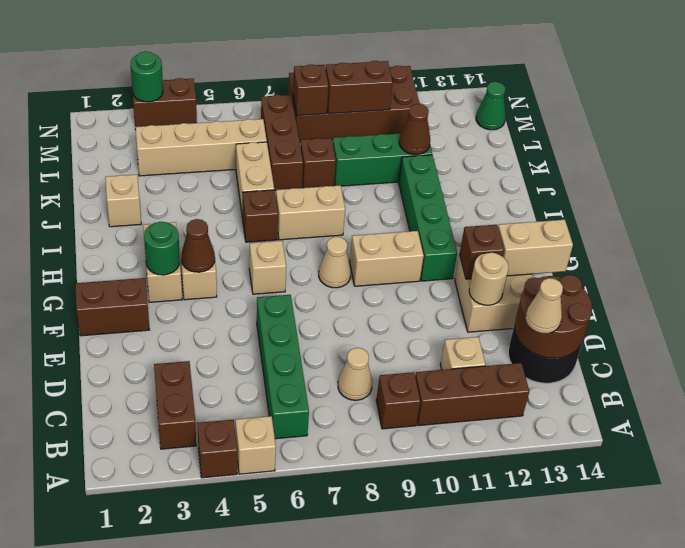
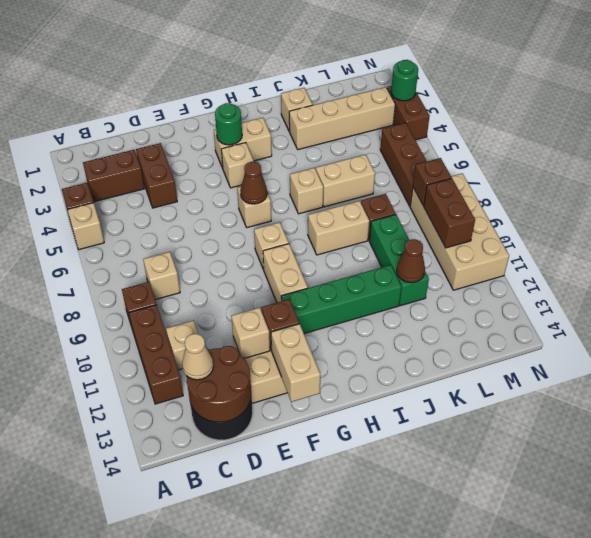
green 1x4 brick [257,295,309,439] -> none
tan 1x1 cone [338,348,372,400] -> tan 1x1 brick [143,252,180,300]
tan 1x1 round brick [469,253,509,305] -> tan 1x1 brick [232,308,270,358]
brown 1x2 brick [75,278,150,336] -> brown 1x2 brick moved to [136,143,177,208]
brown 1x1 cone [181,219,215,272] -> brown 1x1 cone moved to [240,162,267,204]
tan 1x1 cone [319,237,351,288] -> tan 1x1 brick [254,222,289,269]
brown 1x1 brick [242,190,278,242] -> tan 1x1 brick [290,168,323,214]
tan 1x2 brick [276,185,345,240] -> tan 1x2 brick turned to [308,201,369,255]
brown 1x3 brick [261,95,303,191] -> brown 1x3 brick turned to [380,123,427,206]
tan 1x4 brick [135,119,267,176] -> tan 1x4 brick turned to [289,87,395,150]
brown 2x4 brick [288,66,420,142] -> tan 2x4 brick [410,173,509,290]
green 1x1 cone [476,82,506,130] -> none

